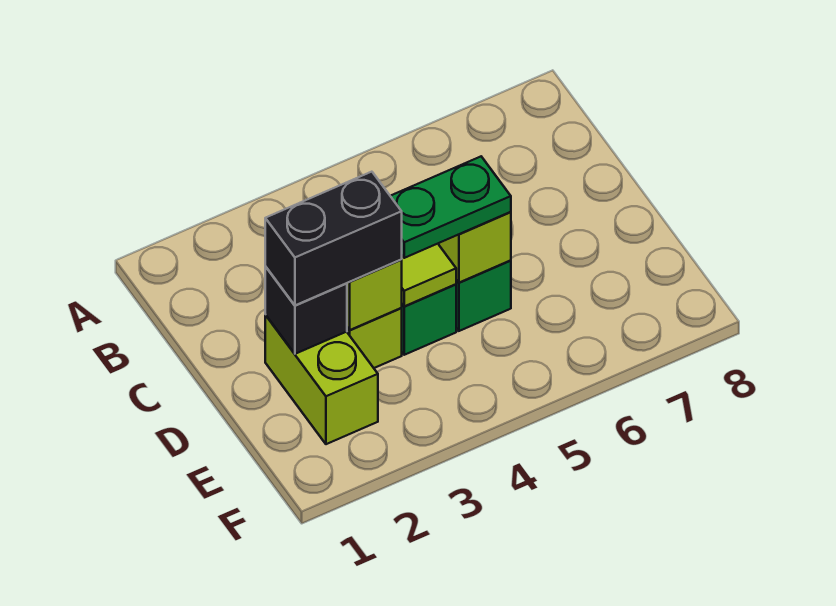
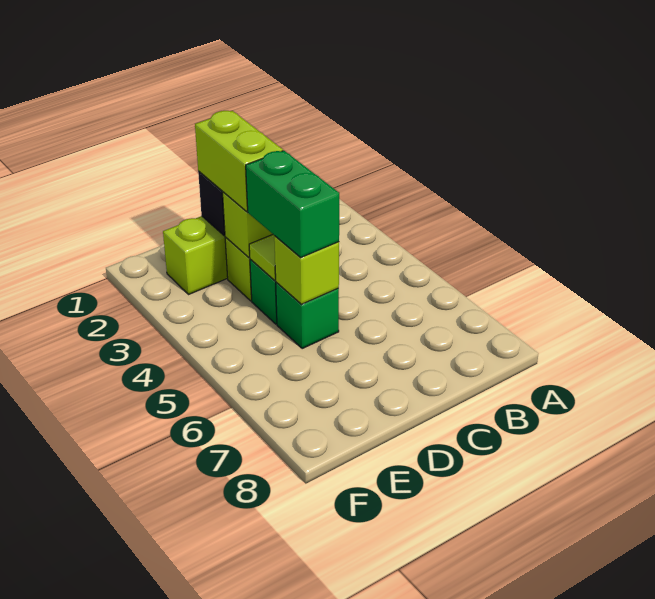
black 1x2 brick [265,172,402,305] -> lime 1x2 brick [195,111,283,211]
green 1x2 plate [391,157,511,258] -> green 1x2 brick [246,151,339,258]

